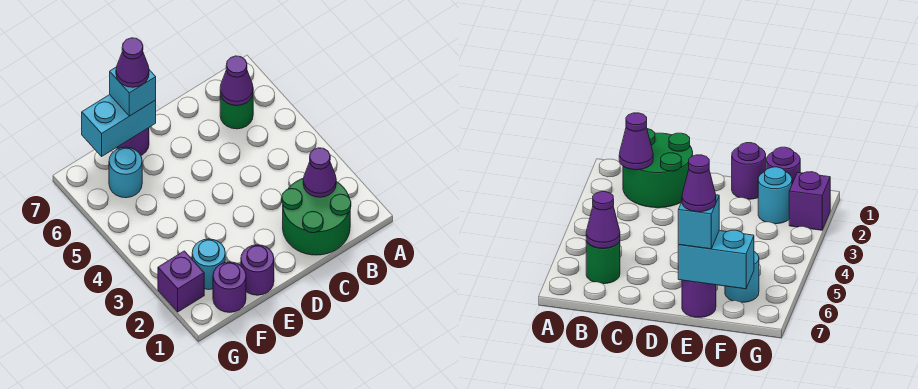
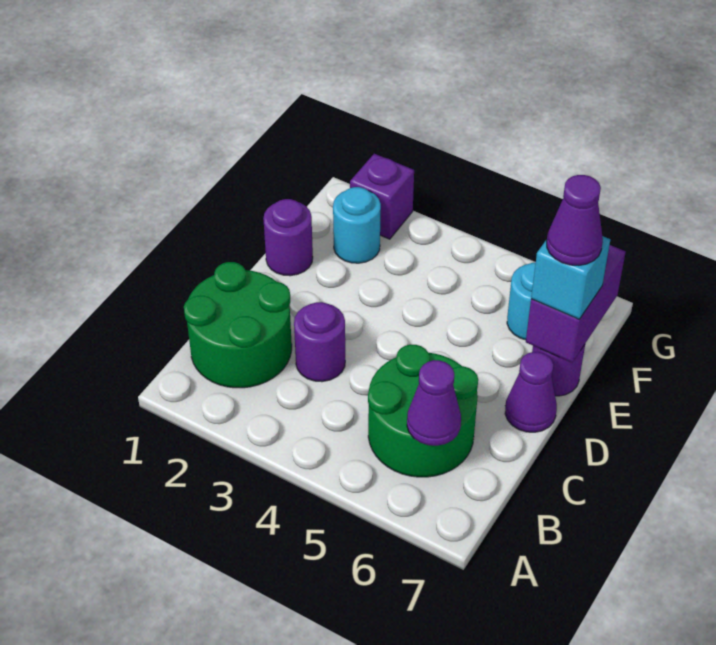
purple 1x1 cone [303,148,336,197] -> purple 1x1 cone moved to [505,352,557,432]
green 1x1 round brick [220,94,253,129] -> green 2x2 round brick [368,344,478,477]
cyan 1x2 brick [82,95,156,156] -> purple 1x2 brick [526,245,626,363]
purple 1x1 round brick [213,262,246,312] -> purple 1x1 round brick moved to [294,302,345,382]

